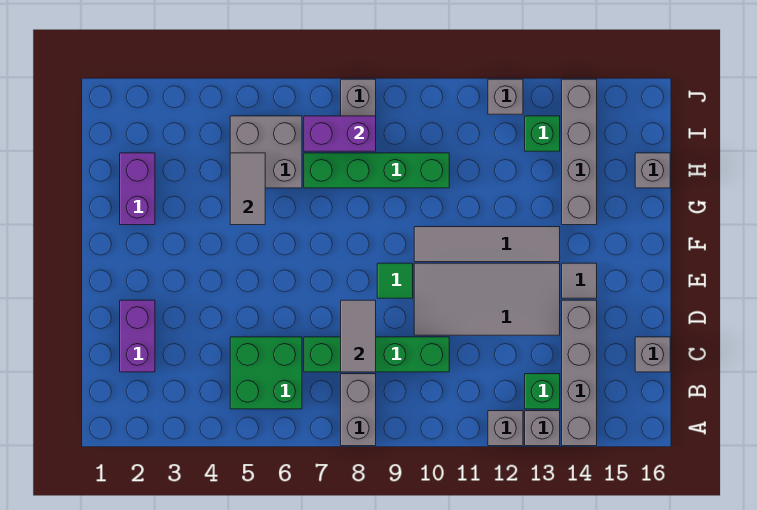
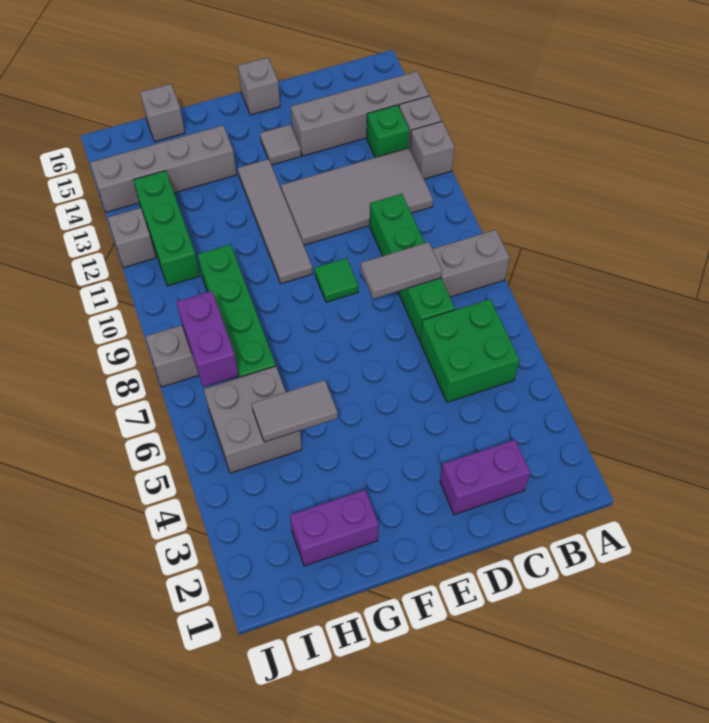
grey 1x1 brick [635,337,670,372] -> grey 1x1 brick moved to [238,57,280,115]
grey 2x4 tile [414,263,560,335] -> grey 2x4 tile turned to [281,148,433,245]
green 1x1 brick [525,116,560,151] -> green 1x3 brick [133,171,200,286]

